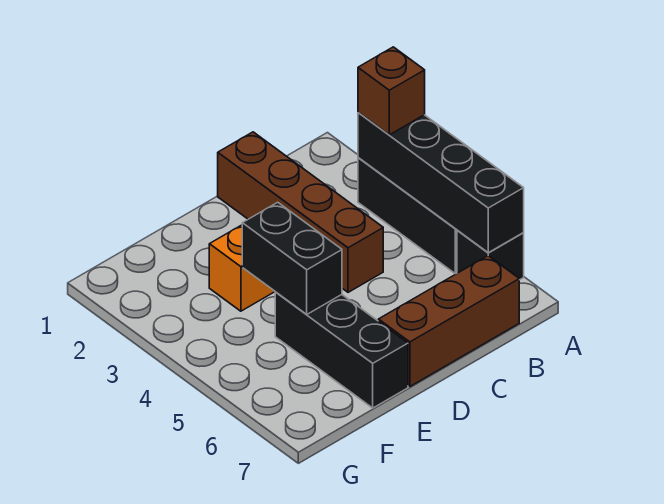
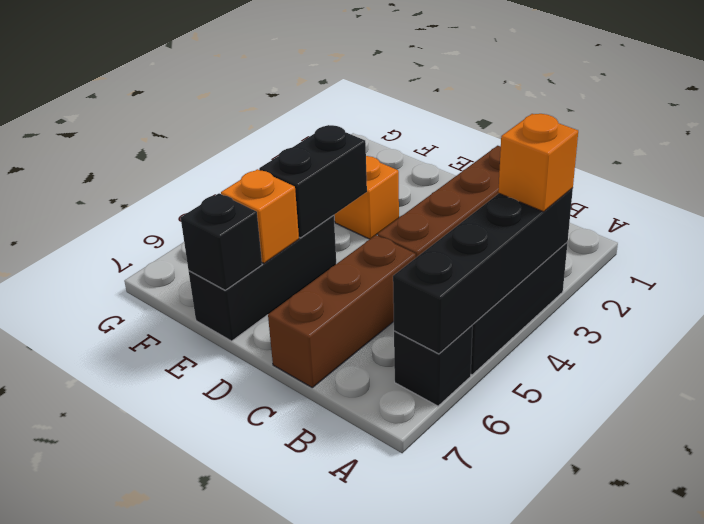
brown 1x1 brick [358,47,425,135] -> orange 1x1 brick [498,114,578,212]
brown 1x3 brick [378,256,519,386] -> brown 1x3 brick turned to [268,235,416,388]
none -> orange 1x1 brick [221,169,299,263]
none -> black 1x1 brick [181,193,262,290]

